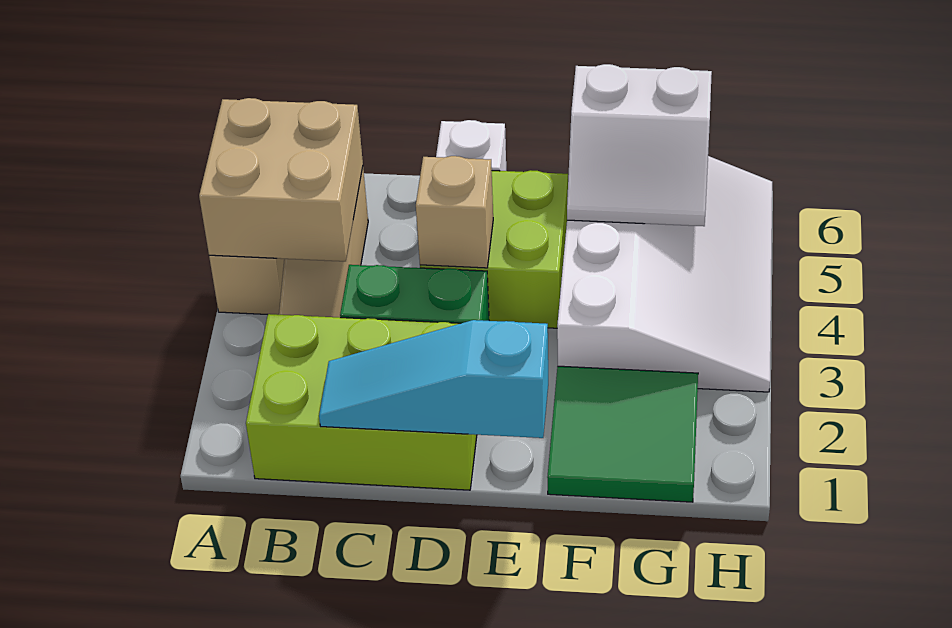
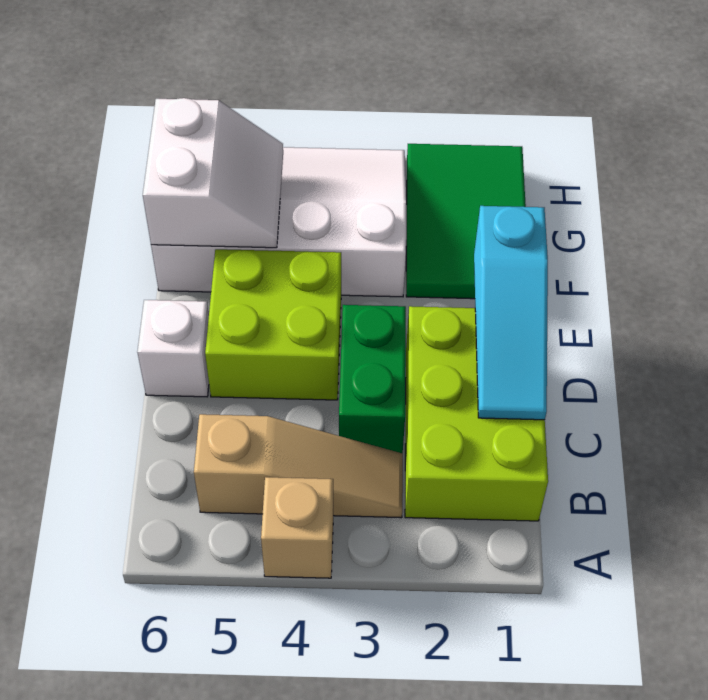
tan 2x2 brick [199,98,363,261] -> none
tan 1x1 brick [416,156,493,268] -> none
green 2x2 tile [547,366,698,502] -> green 2x3 tile [406,144,526,299]

